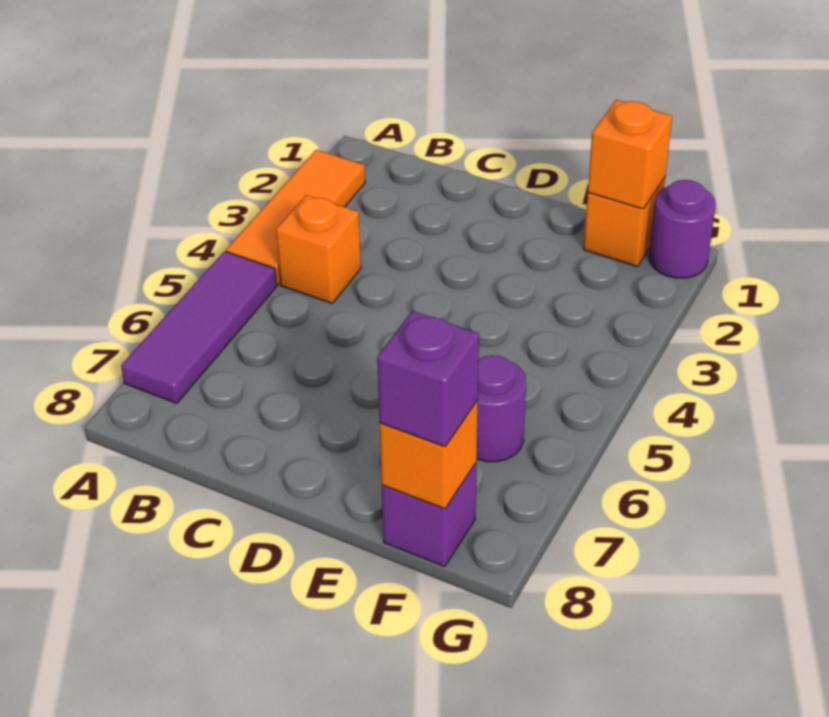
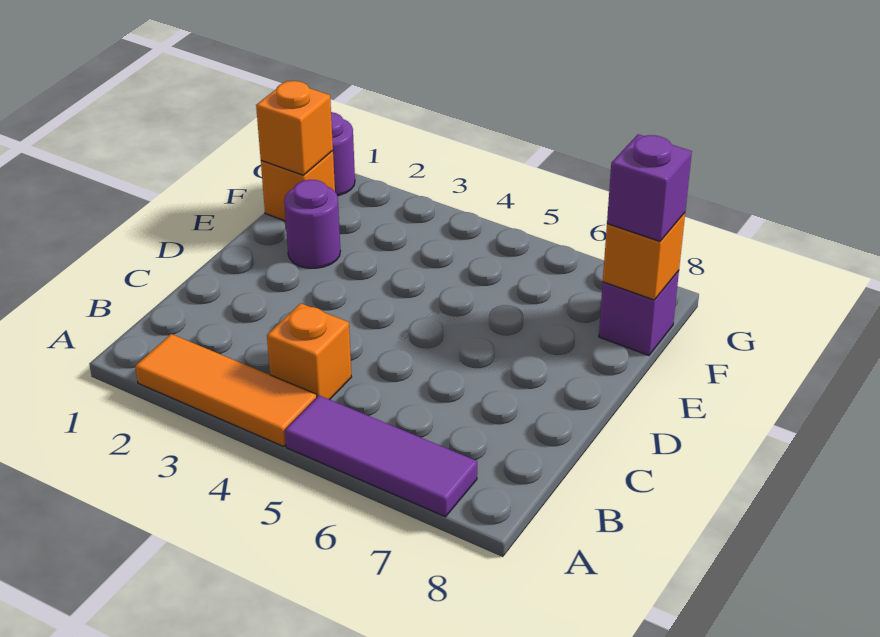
purple 1x1 round brick [477,355,526,462] -> purple 1x1 round brick moved to [284,180,340,268]

